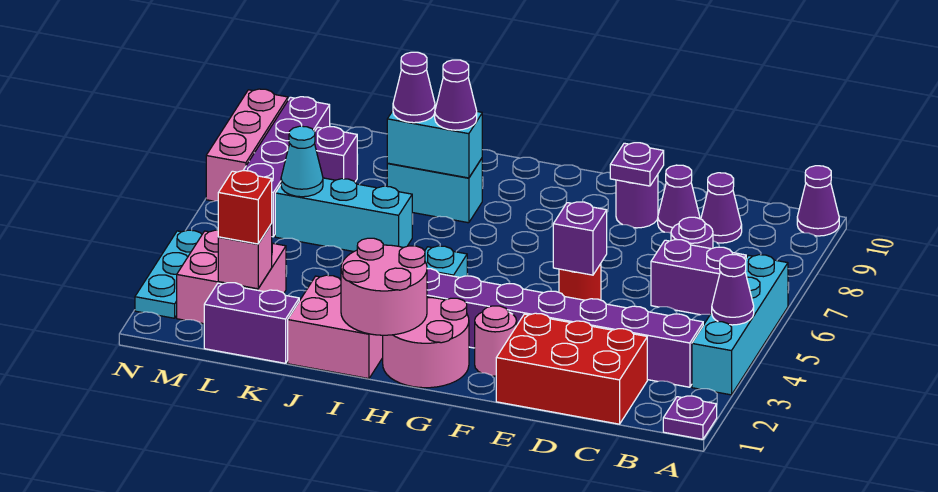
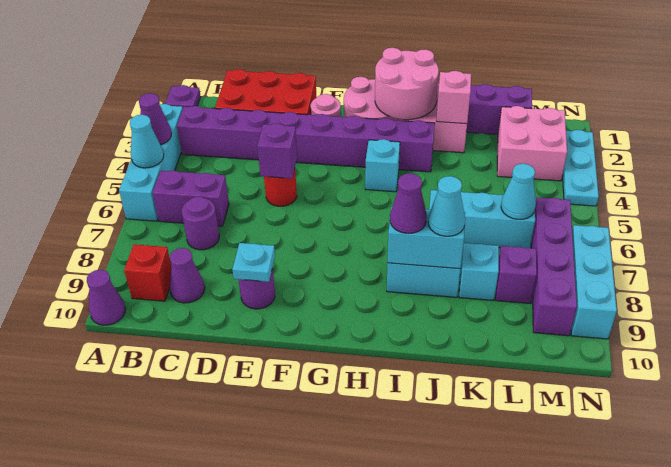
none -> cyan 1x1 cone [130,115,164,168]
purple 1x1 cone [658,165,700,233] -> none
purple 1x1 plate [610,143,664,186] -> cyan 1x1 plate [232,243,275,282]
purple 1x1 cone [393,52,435,123] -> cyan 1x1 cone [428,176,465,236]
none -> cyan 1x1 brick [459,243,499,300]
pink 1x1 brick [218,224,272,289] -> pink 1x1 brick moved to [436,71,471,124]
red 1x1 brick [218,171,272,244] -> red 1x1 brick moved to [124,244,172,301]
pink 1x3 brick [206,89,288,201] -> cyan 1x3 brick [571,225,617,339]

